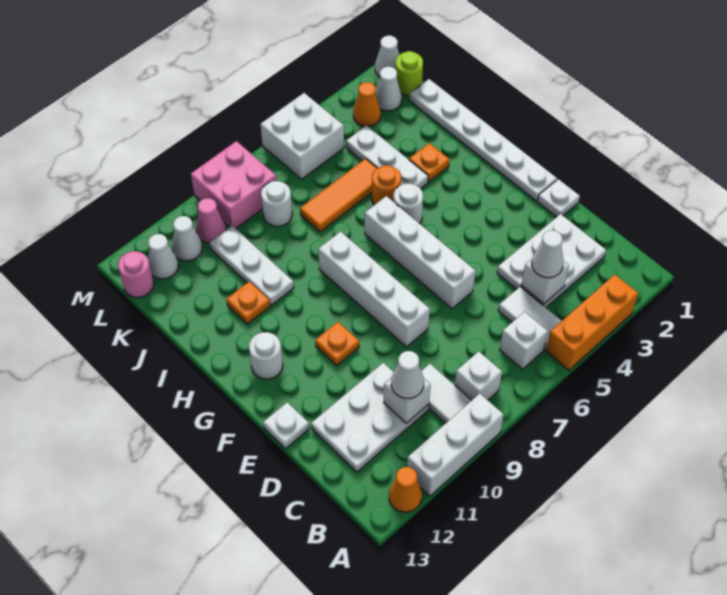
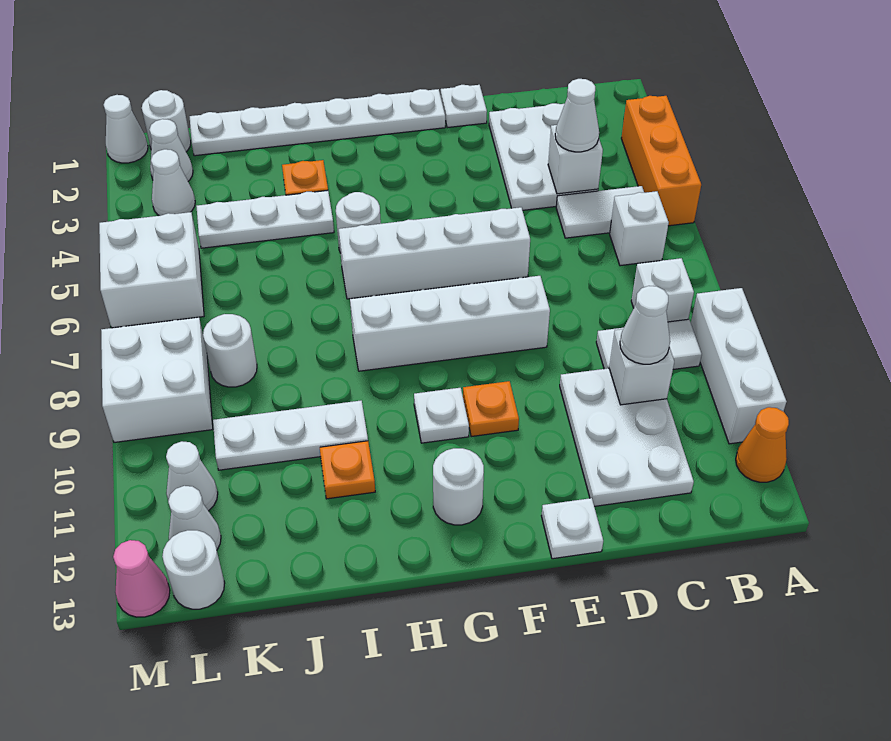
none -> white 1x1 plate [414,388,469,443]
orange 1x1 round brick [372,166,401,205] -> none
orange 1x3 tile [300,159,377,232] -> none
lime 1x1 round brick [395,51,423,96] -> white 1x1 round brick [142,90,191,152]
orange 1x1 cone [353,82,381,126] -> white 1x1 cone [151,149,195,216]
pink 2x2 brick [191,141,277,229] -> white 2x2 brick [101,317,213,442]
pink 1x1 cone [196,198,226,243] -> pink 1x1 cone moved to [113,540,170,617]
pink 1x1 round brick [118,251,154,297] -> white 1x1 round brick [162,530,225,609]

